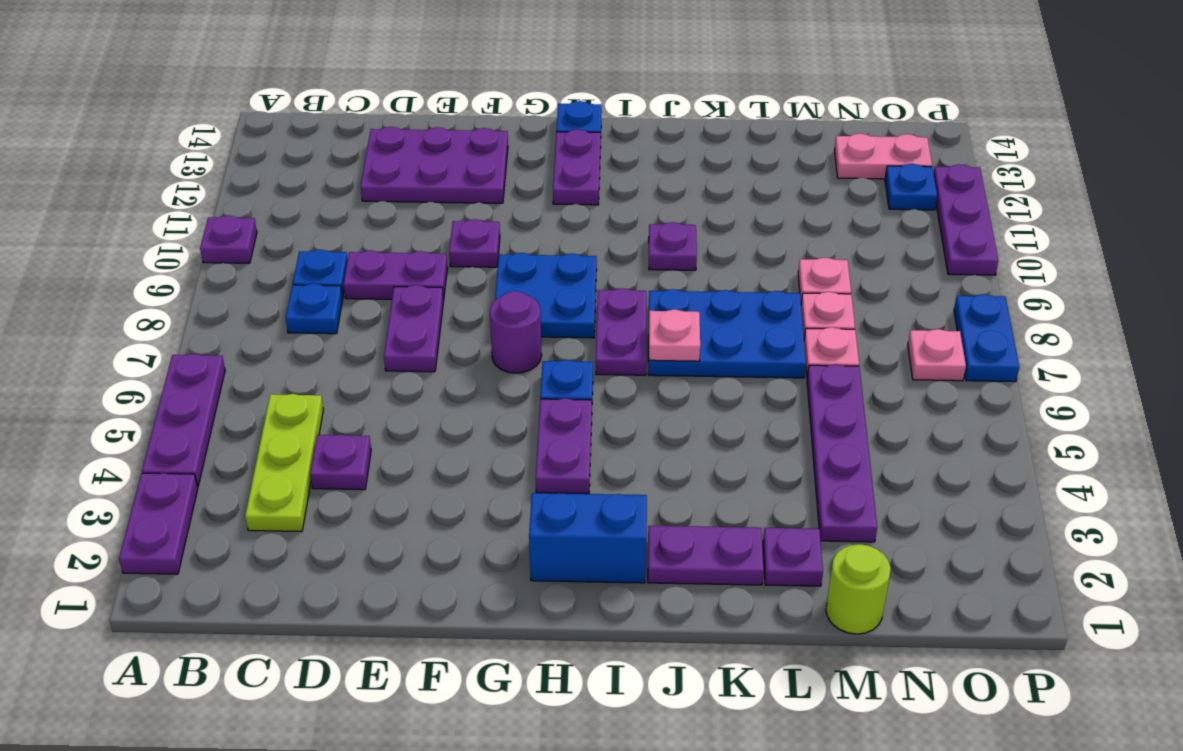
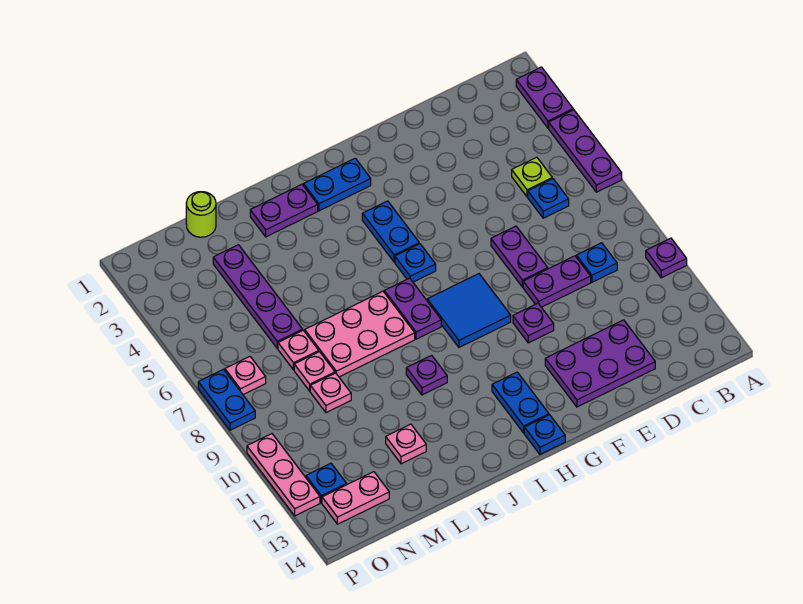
lime 1x3 plate [245,394,323,532] -> lime 1x1 plate [512,157,552,197]
blue 1x1 plate [286,283,343,334] -> blue 1x1 plate moved to [528,179,569,218]
purple 1x1 plate [310,435,371,490] -> none
purple 1x1 round brick [490,291,542,373] -> none
blue 2x2 plate [495,253,597,338] -> blue 2x2 tile [427,274,511,347]
blue 1x2 brick [529,493,647,583] -> blue 1x2 plate [303,158,371,211]
purple 1x2 plate [535,398,592,494] -> blue 1x2 plate [362,201,419,262]
purple 1x2 plate [553,129,601,205] -> blue 1x2 plate [492,372,549,433]
blue 2x3 plate [648,289,806,378] -> pink 2x3 plate [305,291,415,377]
pink 1x1 plate [649,309,700,361] -> pink 1x1 plate moved to [386,424,426,464]
purple 1x1 plate [763,528,823,586] -> none
purple 1x3 plate [934,164,998,275] -> pink 1x3 plate [247,434,320,516]

